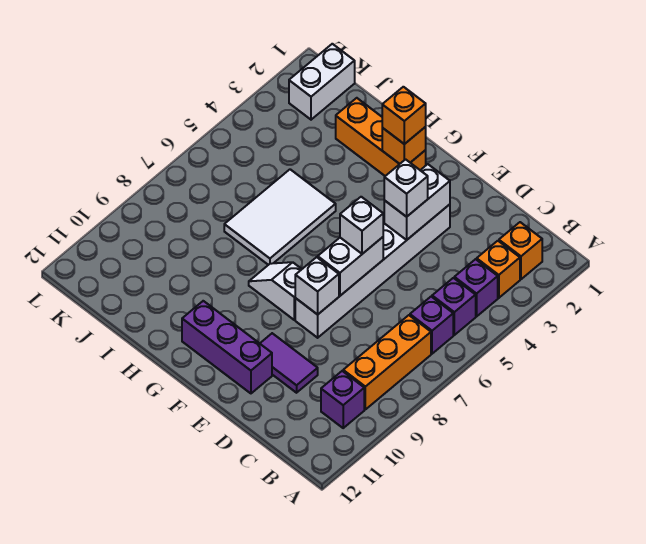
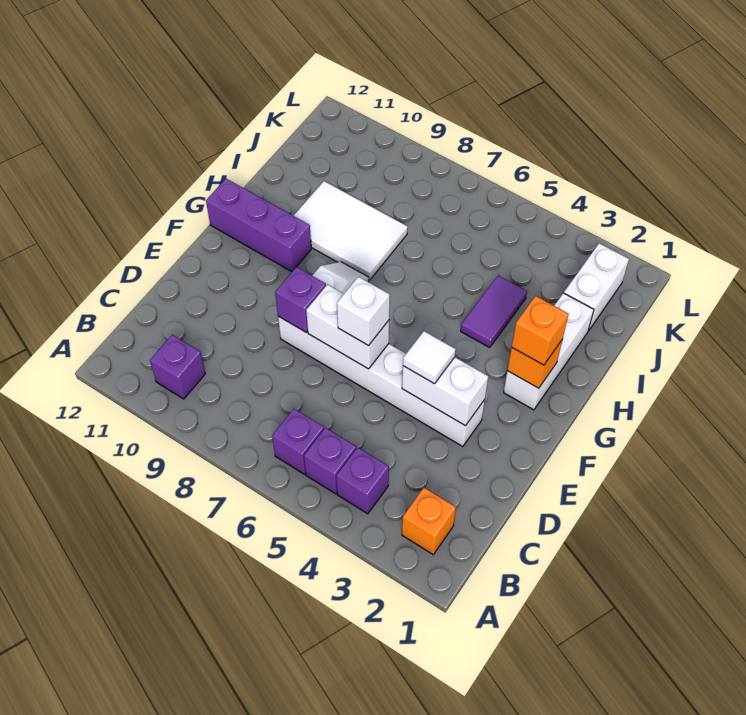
orange 1x1 brick [477,241,520,298] -> none
orange 1x3 brick [343,315,431,409] -> none
purple 1x2 tile [260,333,318,393] -> purple 1x2 tile moved to [461,276,527,348]
white 1x1 brick [384,159,428,217] -> white 1x1 tile [403,331,456,384]
white 1x1 brick [295,257,339,315] -> purple 1x1 brick [275,267,326,333]
purple 1x3 brick [182,301,272,393] -> purple 1x3 brick turned to [206,179,311,272]
orange 1x3 brick [336,98,426,176] -> white 1x3 brick [504,293,594,410]
white 2x3 tile [224,169,336,265] -> white 2x3 tile moved to [294,181,408,280]
white 1x2 brick [289,44,355,120] -> white 1x2 brick turned to [564,243,629,331]

